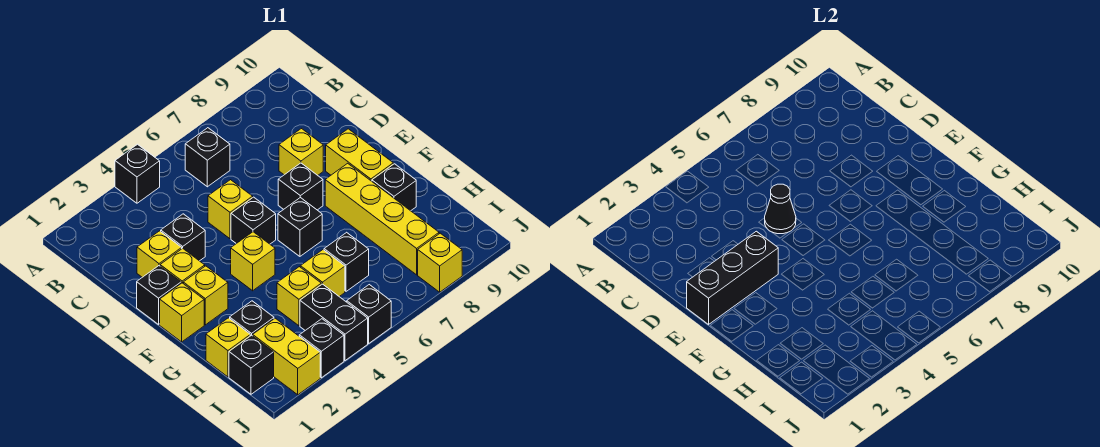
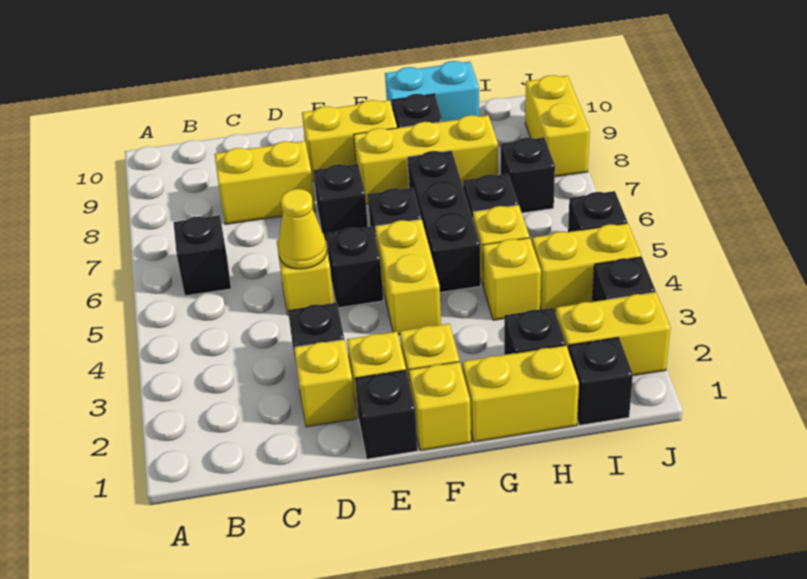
black 1x1 brick [115,144,160,203] -> black 1x1 brick moved to [501,138,555,213]
black 1x1 cone [765,184,796,234] -> yellow 1x1 cone [278,189,327,269]
yellow 1x1 brick [279,129,323,175] -> yellow 1x2 brick [214,141,315,225]
black 1x3 brick [687,231,778,324] -> black 1x3 brick moved to [408,151,481,292]
yellow 1x1 brick [231,232,275,291] -> yellow 1x2 brick [375,219,441,335]
yellow 1x4 brick [325,163,439,275] -> yellow 1x3 brick [354,115,498,204]
none -> cyan 1x2 brick [385,61,479,122]
yellow 1x1 brick [206,318,250,377] -> yellow 1x2 brick [463,345,579,442]
black 1x2 brick [300,284,368,361] -> yellow 1x2 brick [532,223,641,311]
yellow 1x1 brick [418,233,462,292] -> yellow 1x2 brick [525,75,590,177]

